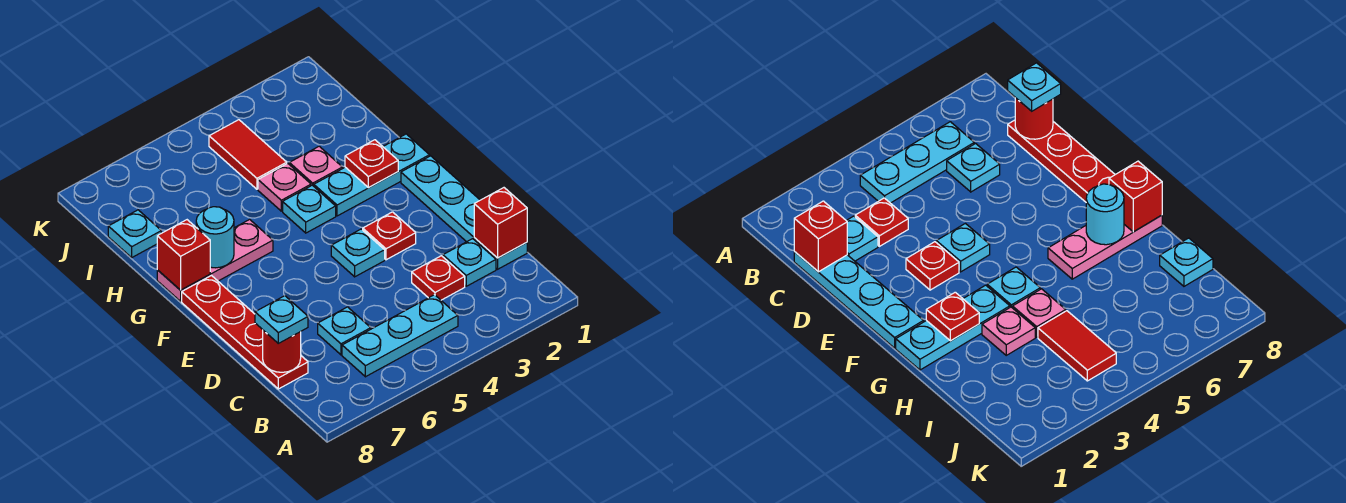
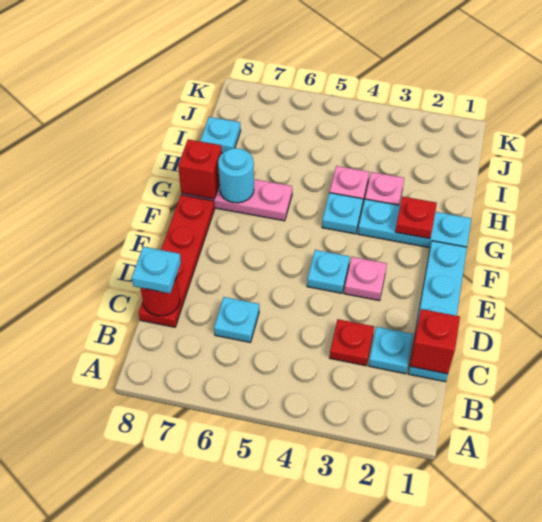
cyan 1x3 plate [342,295,458,377] -> none
red 1x1 plate [363,212,416,260] -> pink 1x1 plate [344,257,387,301]
red 1x2 tile [209,120,287,189] -> none

